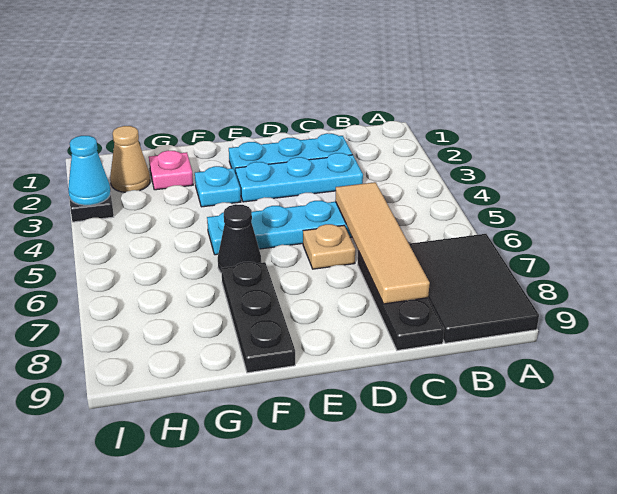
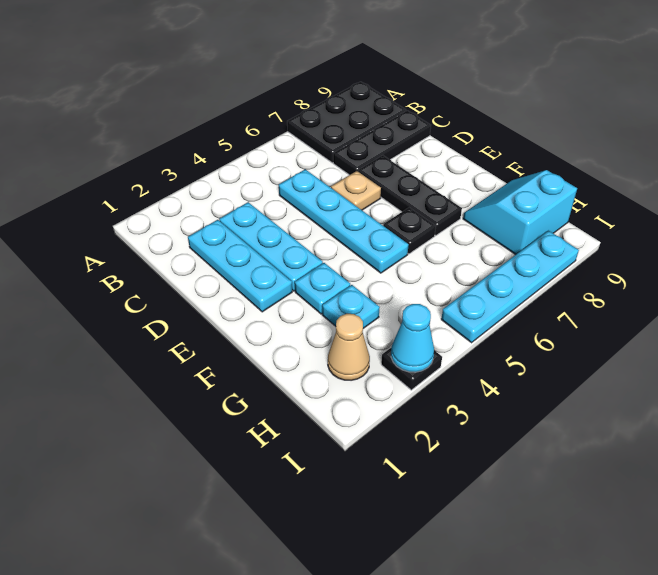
black 2x3 tile [409,234,539,343] -> black 2x3 plate [287,82,406,163]
tan 1x4 tile [335,182,430,304] -> none
black 1x1 cone [218,204,261,273] -> black 1x1 plate [383,207,436,254]
black 1x3 plate [221,262,295,373] -> black 1x3 plate turned to [358,155,462,236]
pink 1x1 plate [149,150,193,190] -> none
none -> cyan 1x1 plate [322,285,380,328]
none -> cyan 2x2 slope [463,170,577,255]
none -> cyan 1x4 plate [441,231,579,343]

